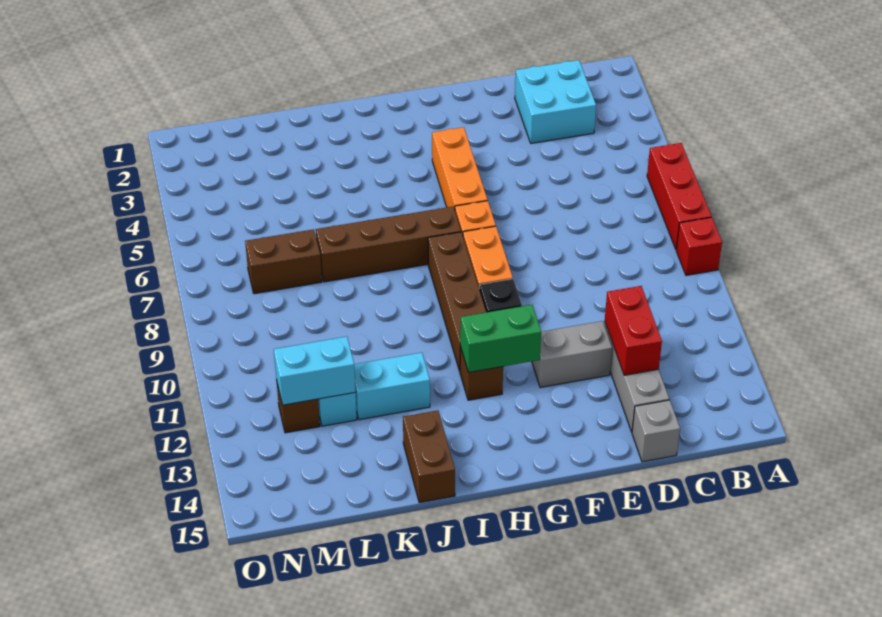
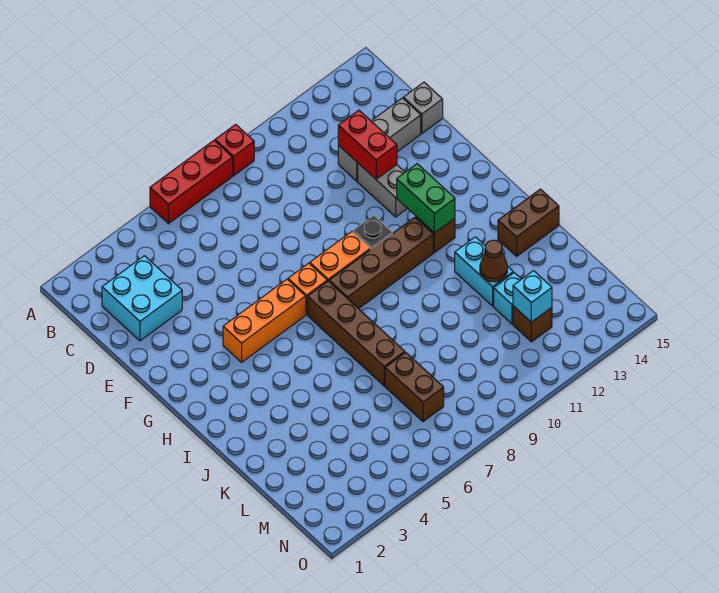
red 1x2 brick [605,286,662,375] -> red 1x2 brick turned to [338,110,397,179]
none -> brown 1x1 cone [480,240,507,282]
cyan 1x2 brick [274,336,356,405] -> cyan 1x1 brick [513,271,552,322]

